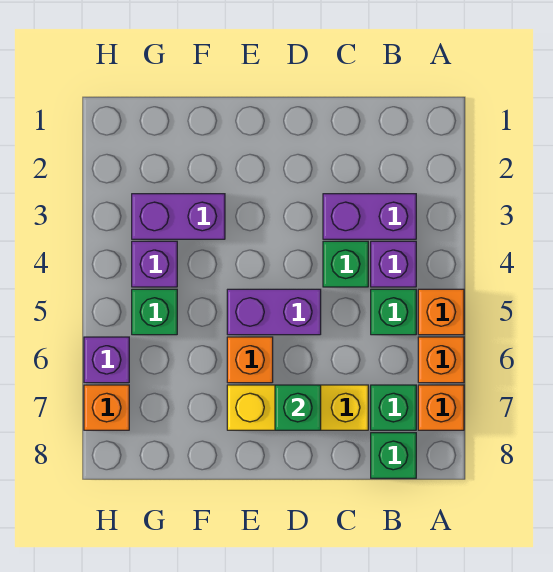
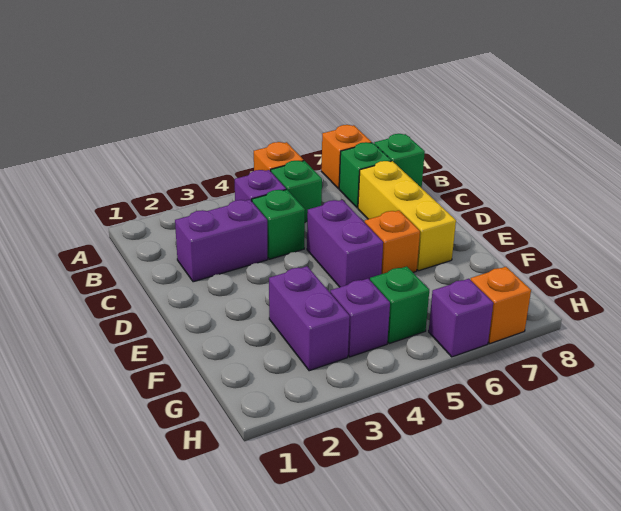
orange 1x1 brick [418,337,464,383] -> none
purple 1x2 brick [323,194,416,239] -> purple 1x2 brick turned to [175,200,268,282]
green 1x1 brick [275,385,321,430] -> none

